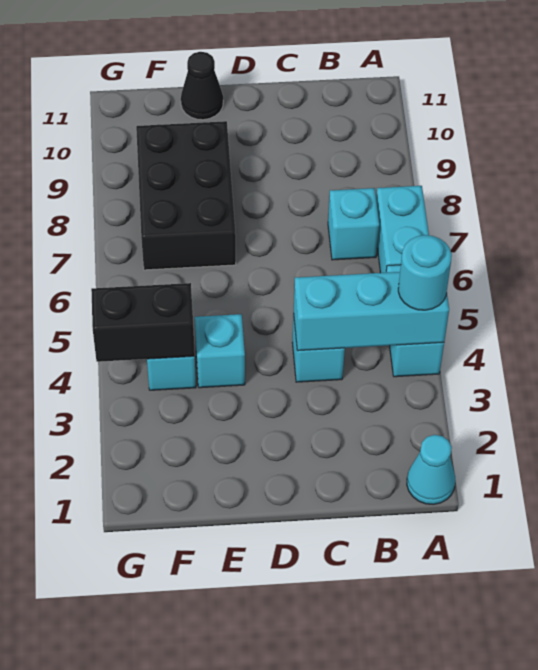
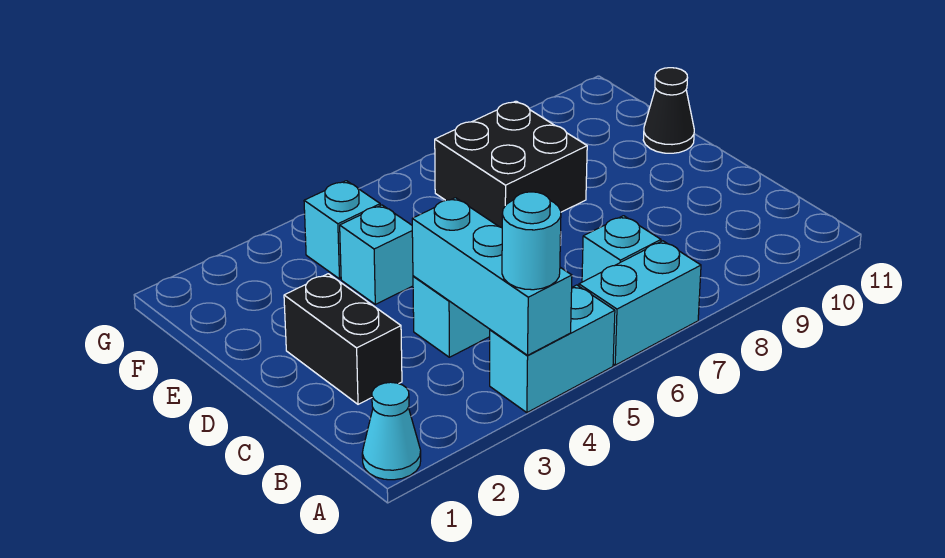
black 2x3 brick [136,121,236,270] -> black 2x2 brick [435,101,587,228]
black 1x2 brick [91,283,195,362] -> black 1x2 brick moved to [284,274,402,404]

